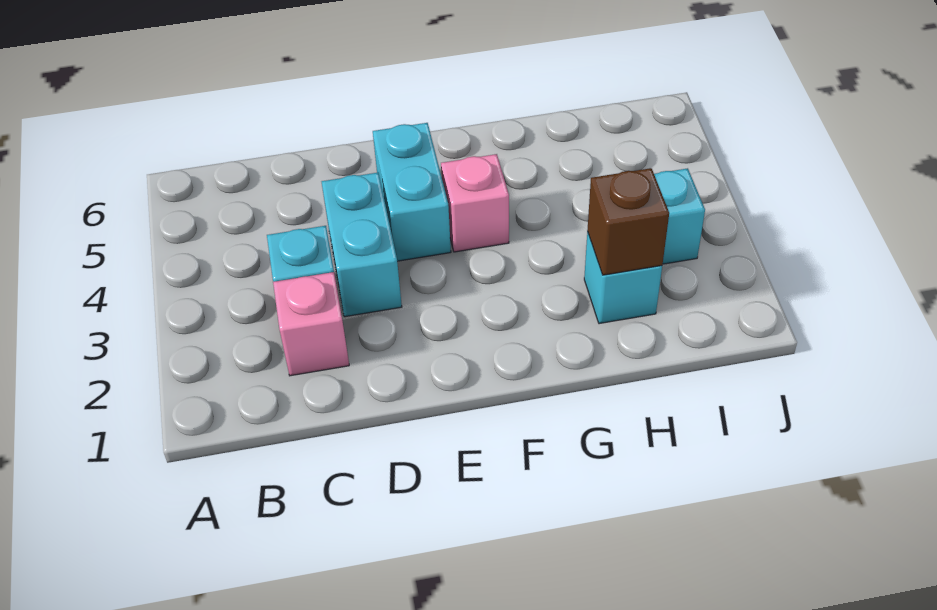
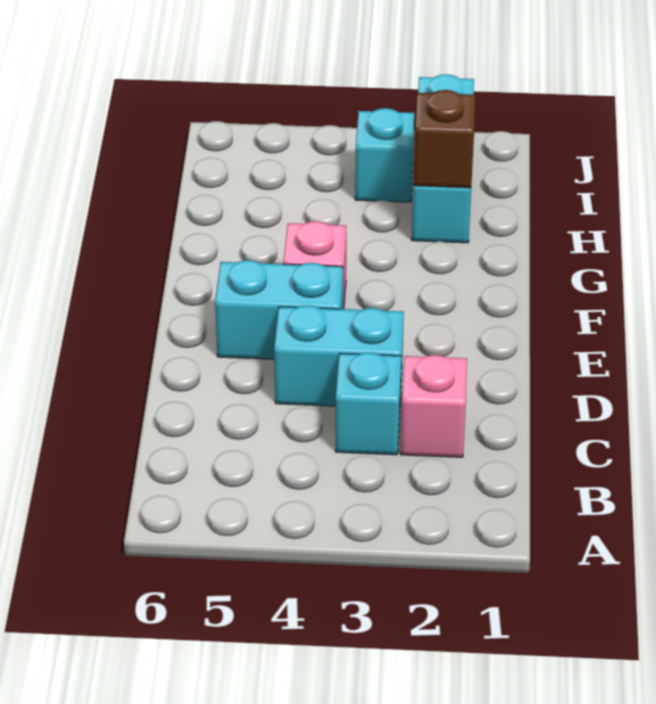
cyan 1x1 brick [584,232,662,324] -> cyan 1x3 brick [412,74,474,243]

